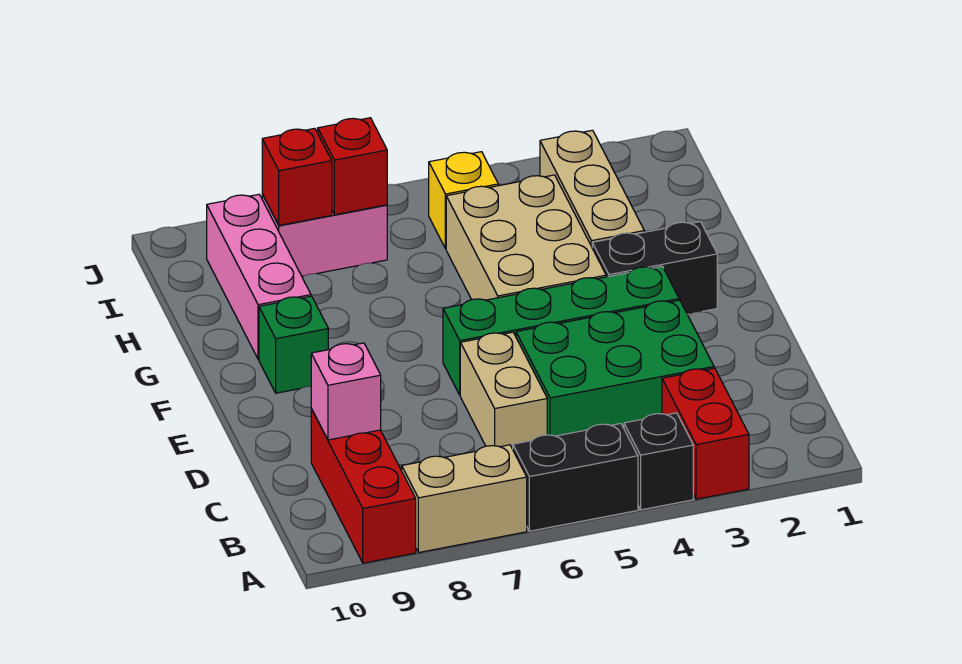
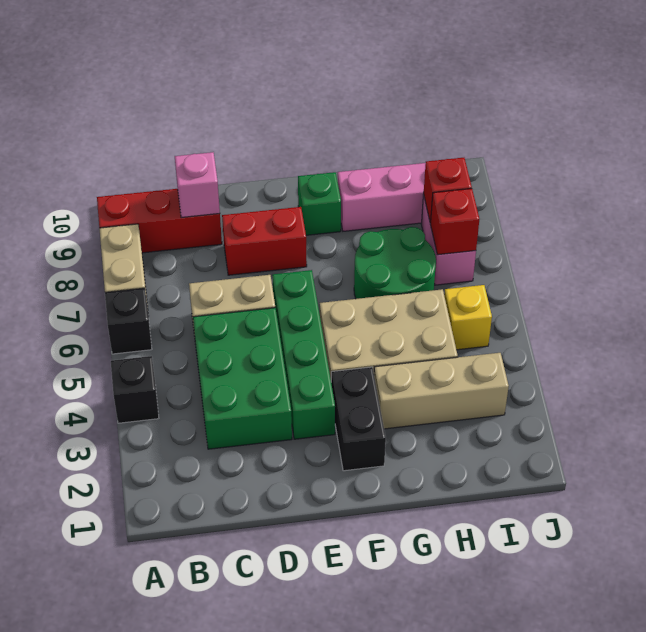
red 1x2 brick [662,368,749,499] -> red 1x2 brick moved to [222,207,307,275]
black 1x2 brick [513,424,638,531] -> black 1x1 brick [105,288,152,354]
none -> green 2x2 round brick [354,227,436,299]

